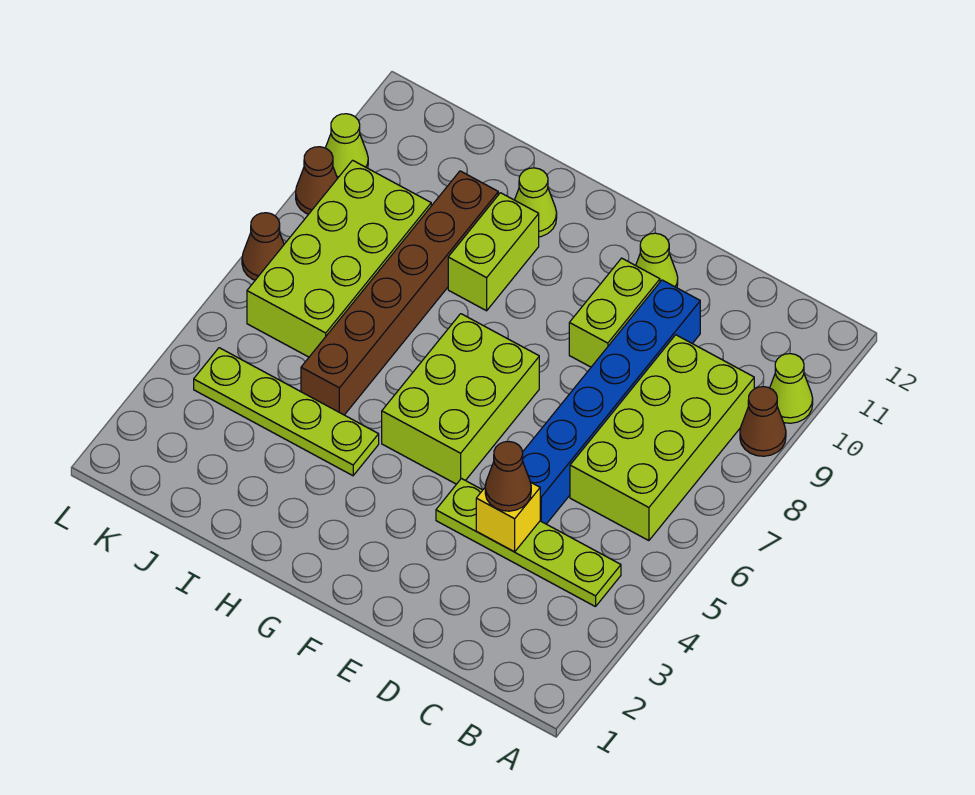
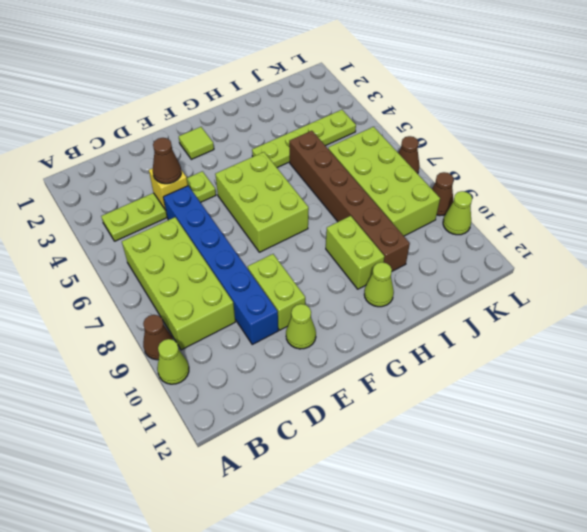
none -> lime 1x1 tile [179,127,214,159]

